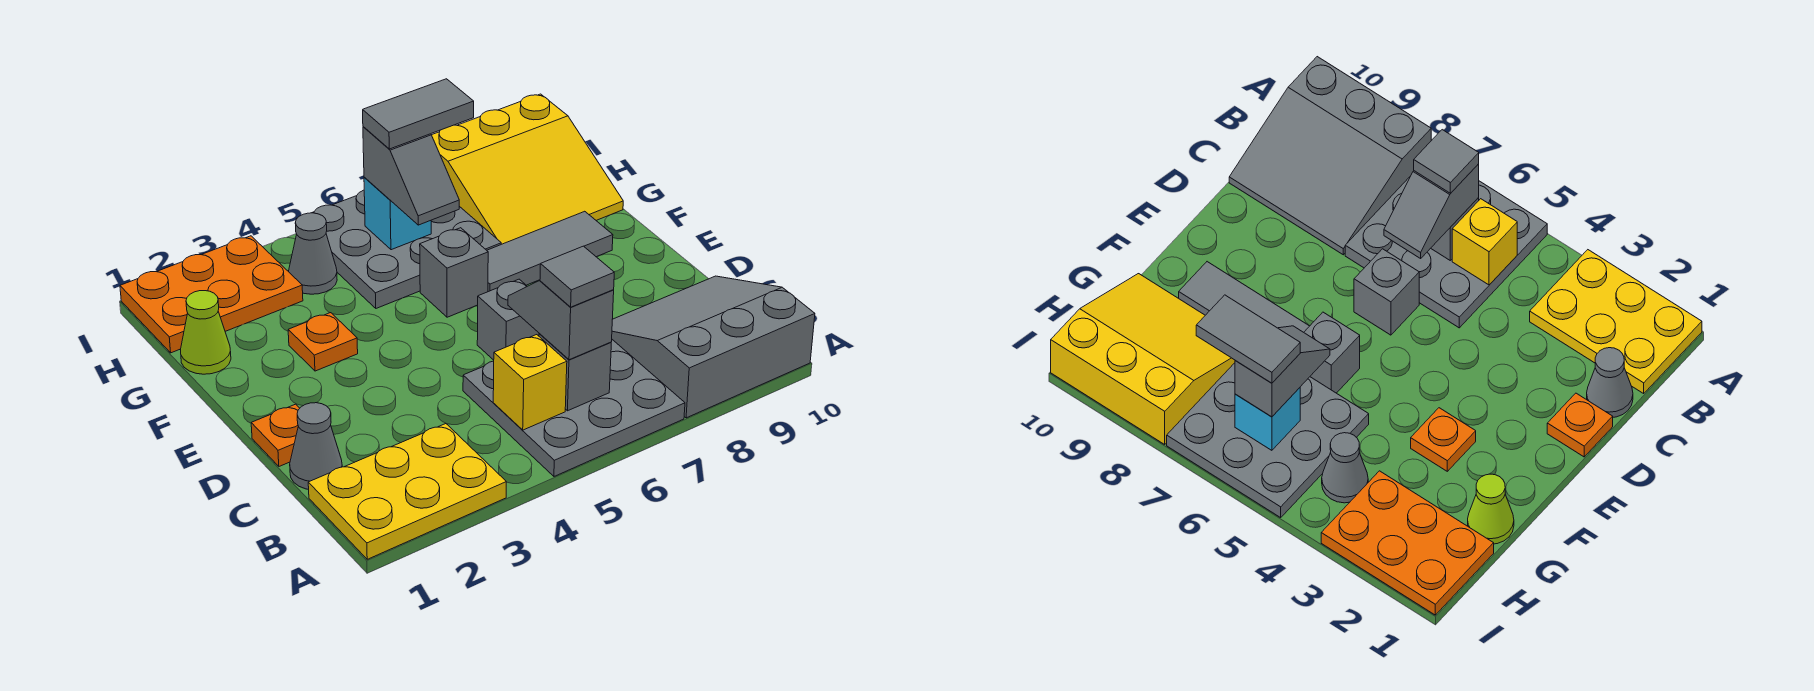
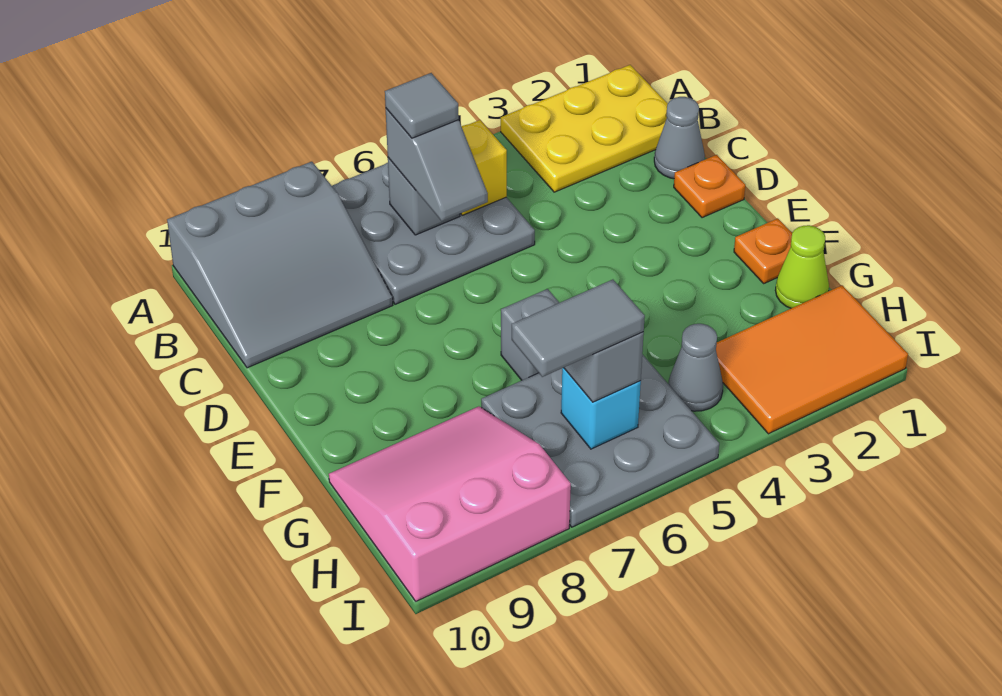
grey 1x1 brick [477,279,539,360] -> none
orange 1x1 plate [288,313,358,371] -> orange 1x1 plate moved to [734,218,792,283]
grey 1x3 tile [487,211,613,292] -> none
yellow 3x3 slope [432,94,623,244] -> pink 3x3 slope [329,406,571,601]
orange 2x3 plate [120,236,303,353] -> orange 2x3 tile [716,285,908,434]

